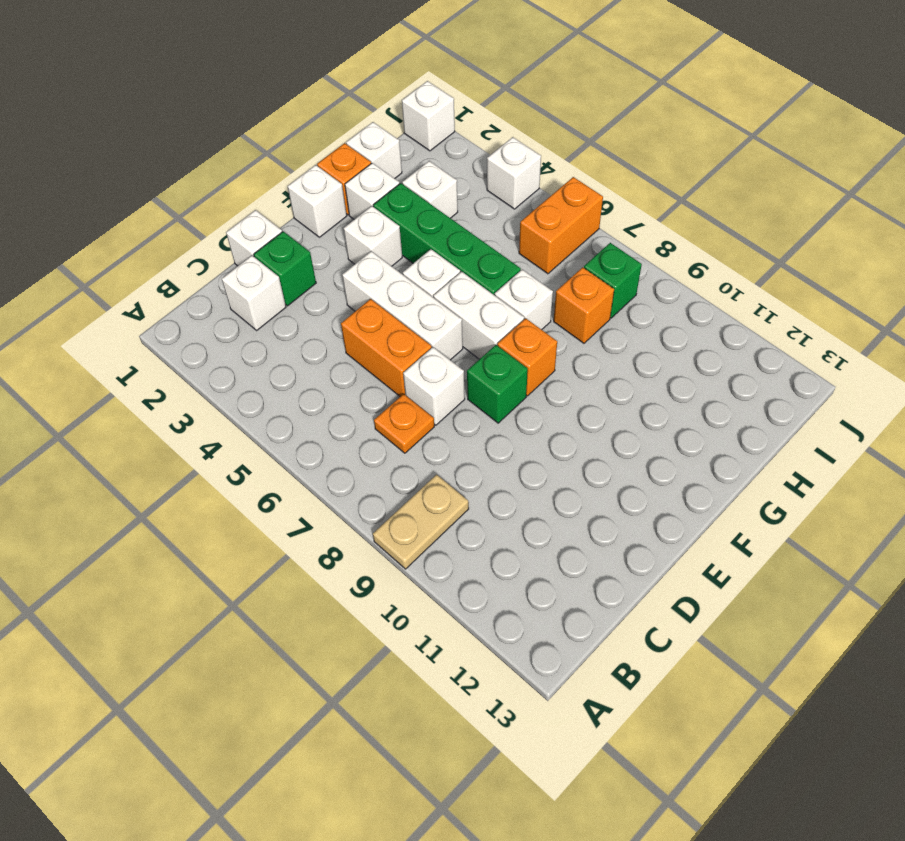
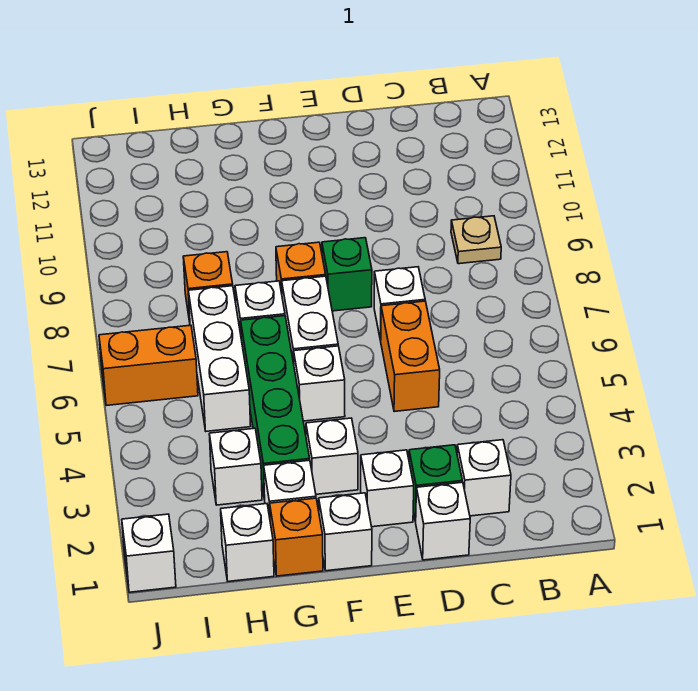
tan 1x2 plate [373,475,469,569] -> tan 1x1 plate [451,216,501,264]
orange 1x1 plate [374,394,434,453] -> none
white 1x3 brick [342,251,463,360] -> white 1x3 brick moved to [188,286,251,431]
green 1x1 brick [584,243,642,318] -> none
white 1x1 brick [487,137,541,209] -> white 1x1 brick moved to [361,450,414,527]

